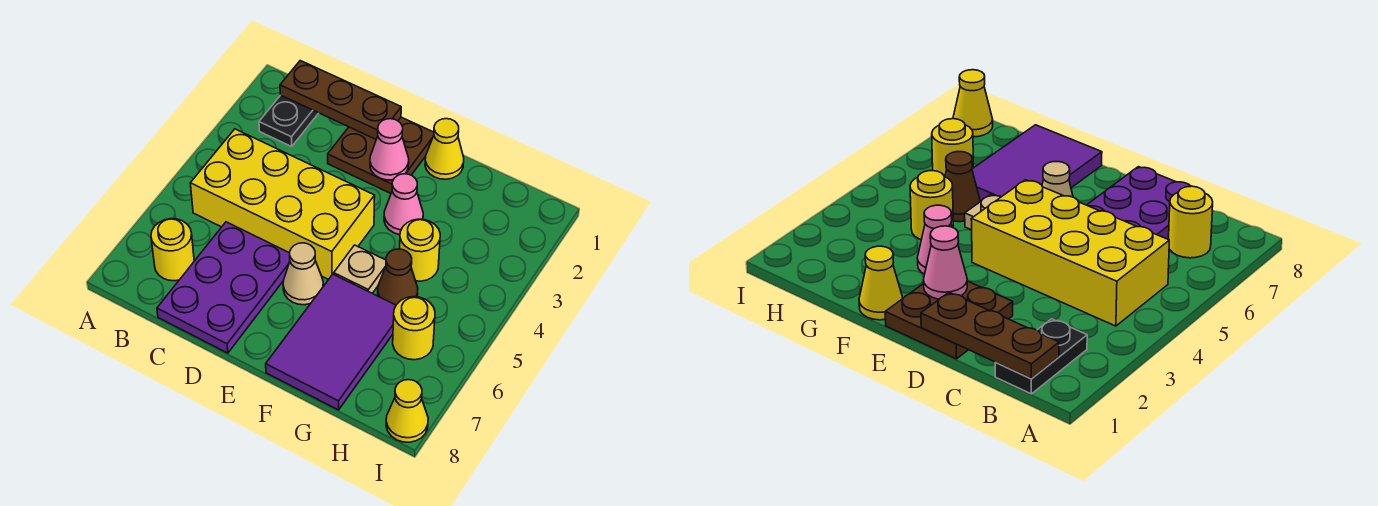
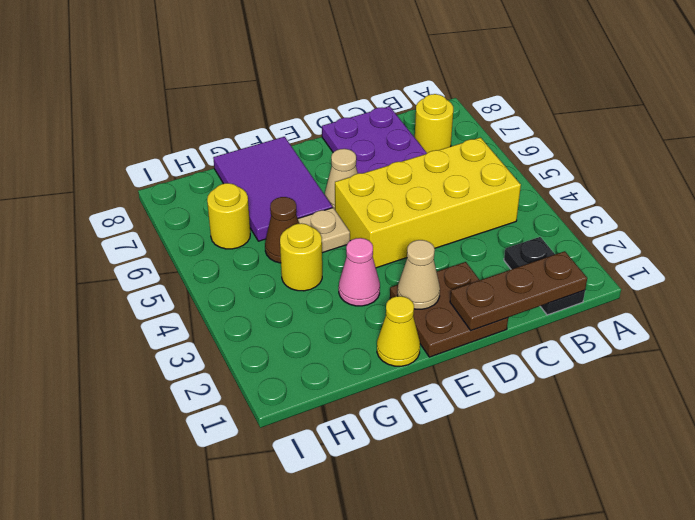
pink 1x1 cone [370,119,409,180] -> tan 1x1 cone [398,240,440,309]
yellow 1x1 cone [386,380,428,442] -> none

